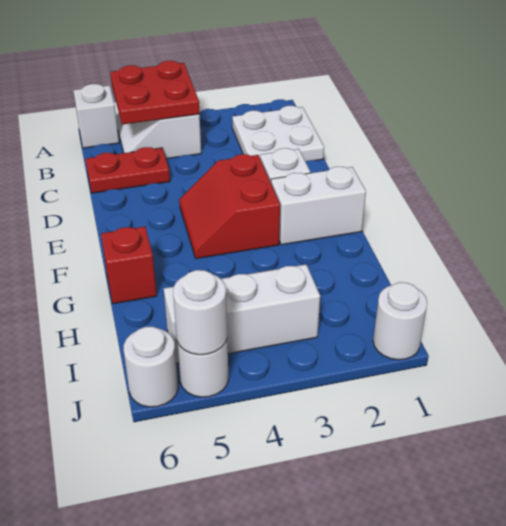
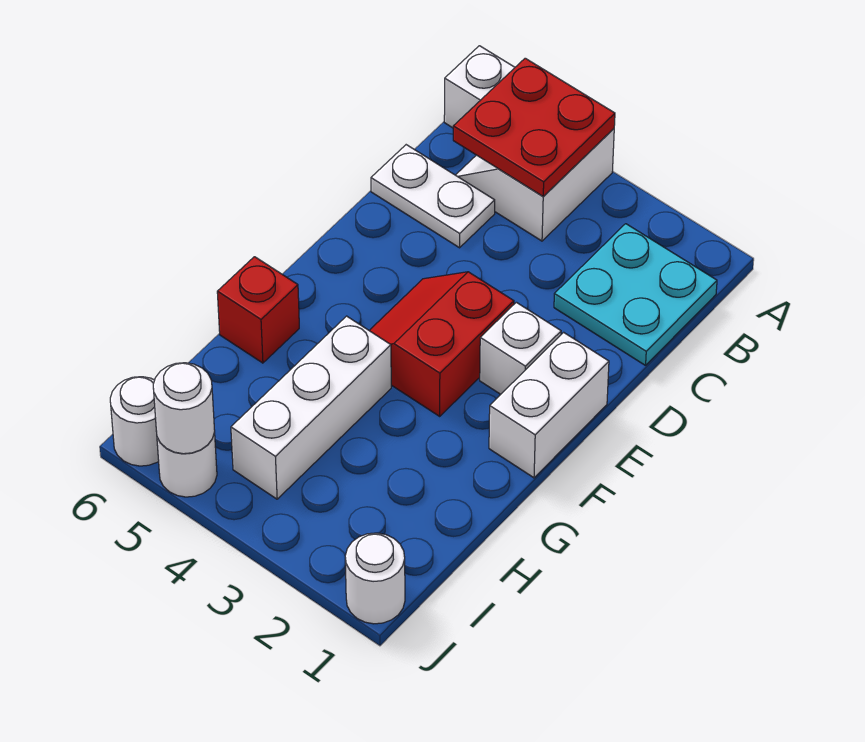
white 2x2 plate [232,106,324,161] -> cyan 2x2 plate [554,224,717,365]
red 1x2 plate [86,147,170,193] -> white 1x2 plate [371,145,495,248]
white 1x2 brick [271,167,366,245] -> white 1x2 brick turned to [489,332,609,478]
white 1x3 brick [164,264,320,363] -> white 1x3 brick turned to [231,316,391,499]

